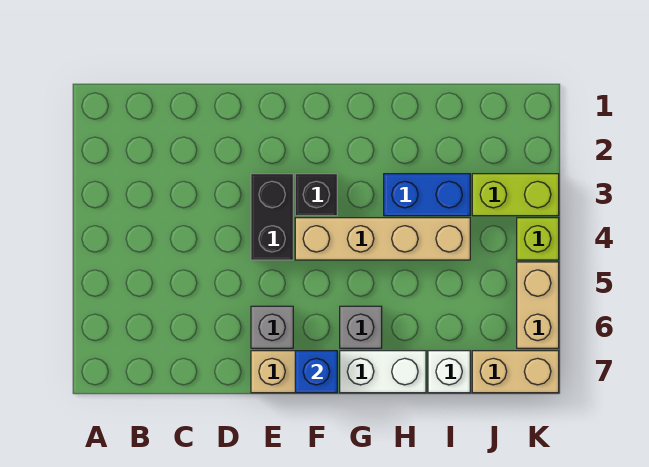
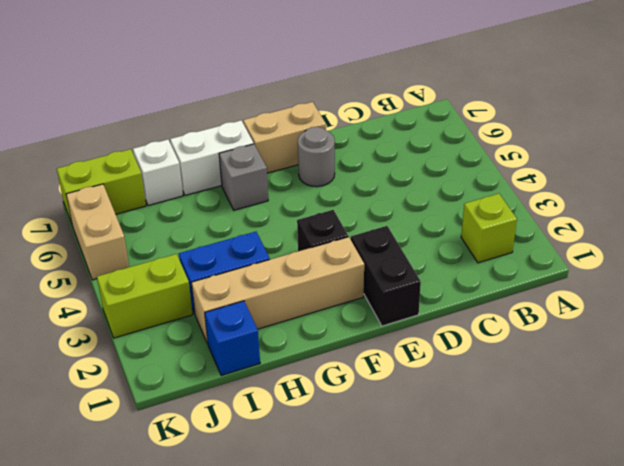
black 1x2 brick [251,174,293,260] -> black 1x2 brick moved to [351,226,421,326]
grey 1x1 brick [251,306,293,348] -> grey 1x1 round brick [298,127,335,187]
tan 1x4 brick [295,218,470,260] -> tan 1x4 brick moved to [191,237,364,344]
blue 1x1 brick [295,351,337,393] -> blue 1x1 brick moved to [205,301,260,376]
tan 1x2 brick [472,351,559,393] -> lime 1x2 brick [57,149,146,224]
lime 1x1 brick [517,218,559,260] -> lime 1x1 brick moved to [461,194,517,263]

